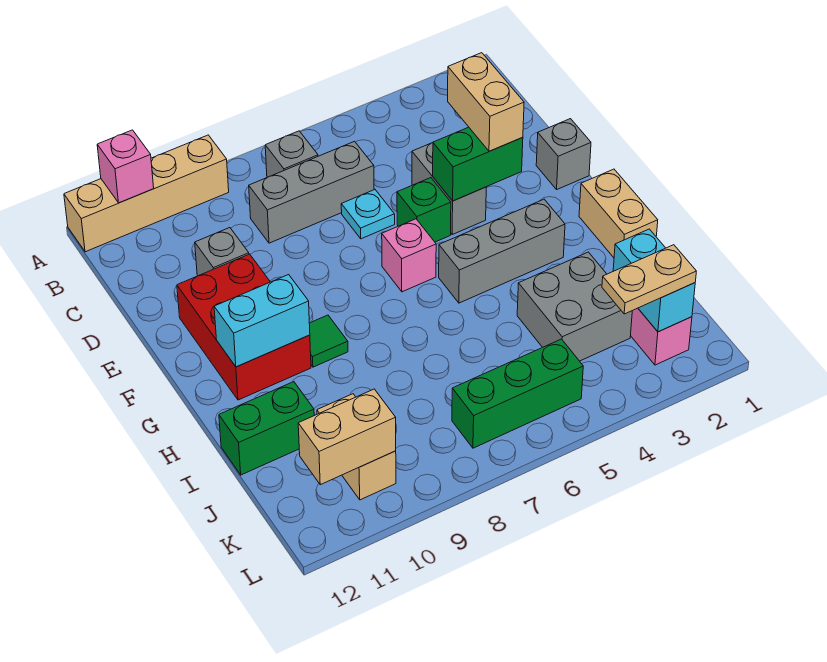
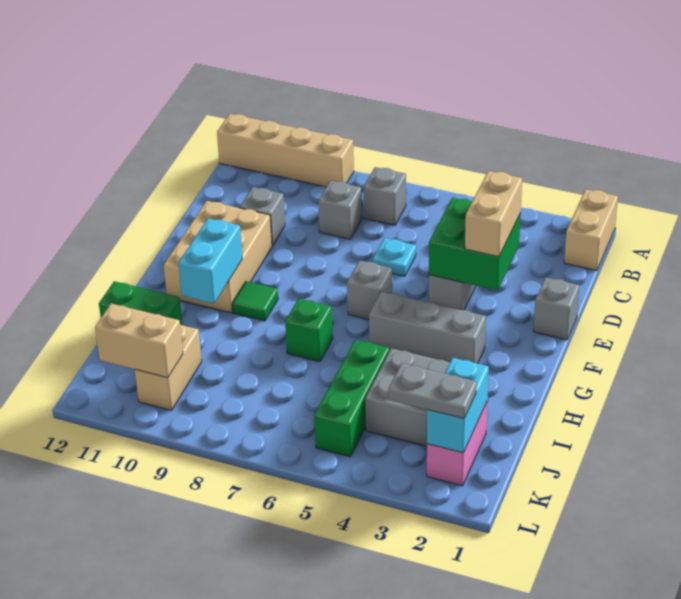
pink 1x1 brick [97,130,154,203] -> none
grey 1x3 brick [249,141,374,243] -> grey 1x1 brick [318,181,362,239]
green 1x2 brick [433,127,523,201] -> green 2x2 brick [429,198,521,290]
green 1x1 brick [397,178,451,242] -> green 1x1 brick moved to [285,299,333,362]
red 2x3 brick [177,254,311,400] -> tan 2x3 brick [164,201,272,313]
pink 1x1 brick [382,219,436,292] -> grey 1x1 brick [347,260,392,319]
tan 1x2 brick [579,169,658,258] -> tan 1x2 brick moved to [564,189,618,271]
cyan 1x2 brick [214,275,310,367] -> cyan 1x2 brick turned to [178,218,242,304]
tan 1x2 plate [602,245,696,314] -> grey 1x2 plate [388,363,477,419]
green 1x3 brick [452,339,583,448] -> green 1x3 brick turned to [314,340,389,457]

